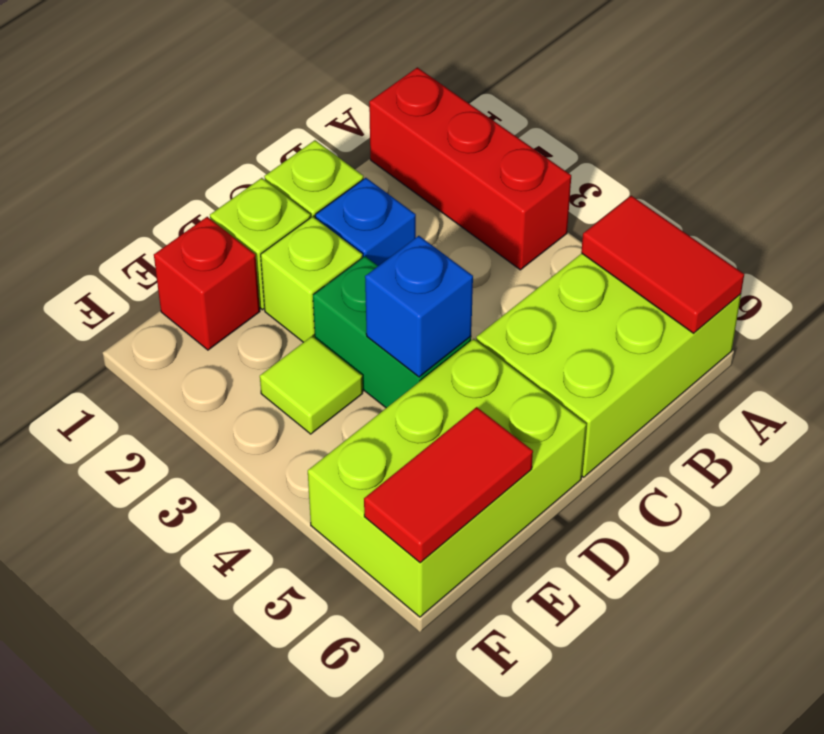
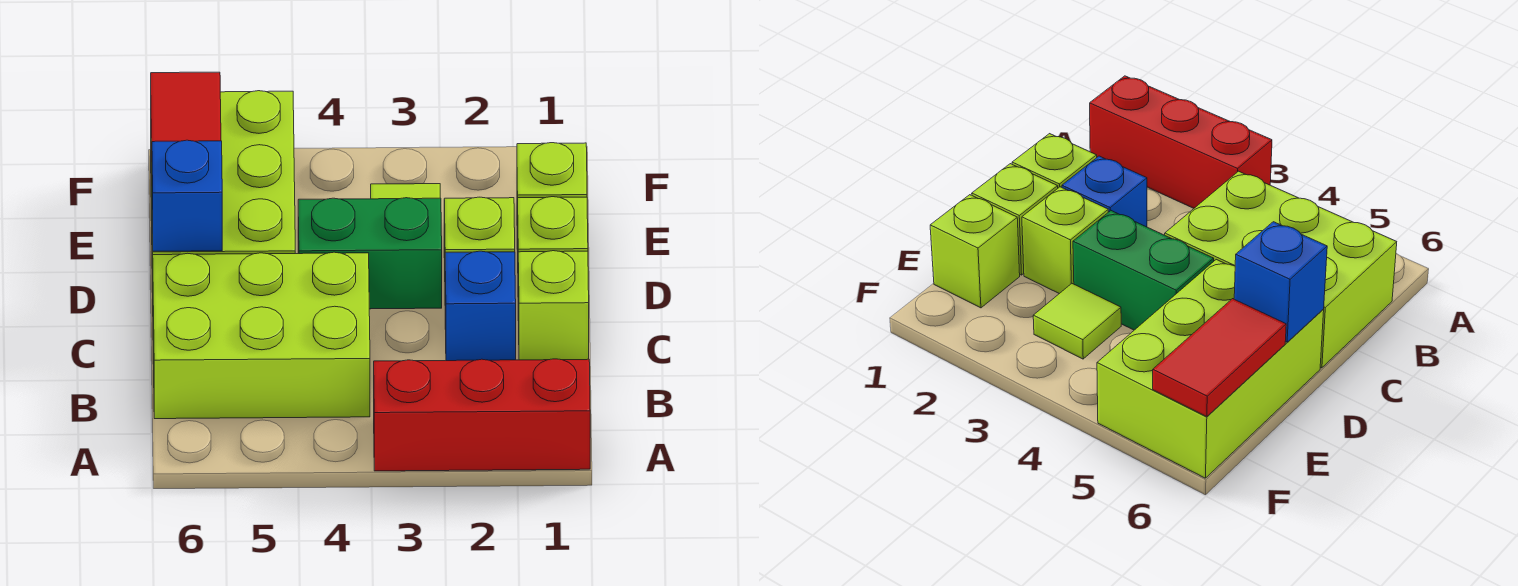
lime 2x3 brick [476,253,741,477] -> lime 2x3 brick turned to [153,252,370,419]
red 1x2 tile [581,196,744,333] -> none
blue 1x1 brick [365,236,473,377] -> blue 1x1 brick moved to [152,140,222,251]
red 1x1 brick [154,217,260,350] -> lime 1x1 brick [517,143,587,249]

